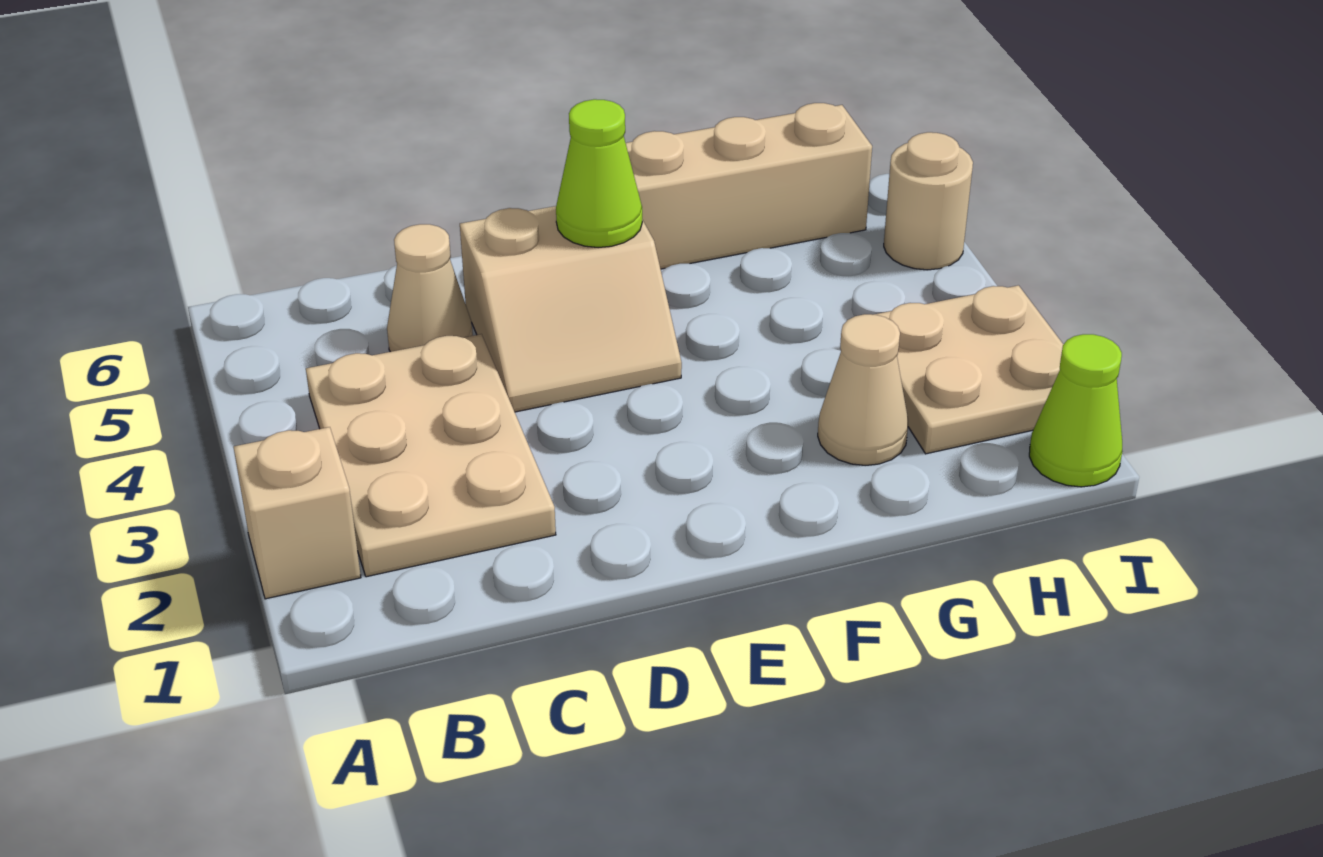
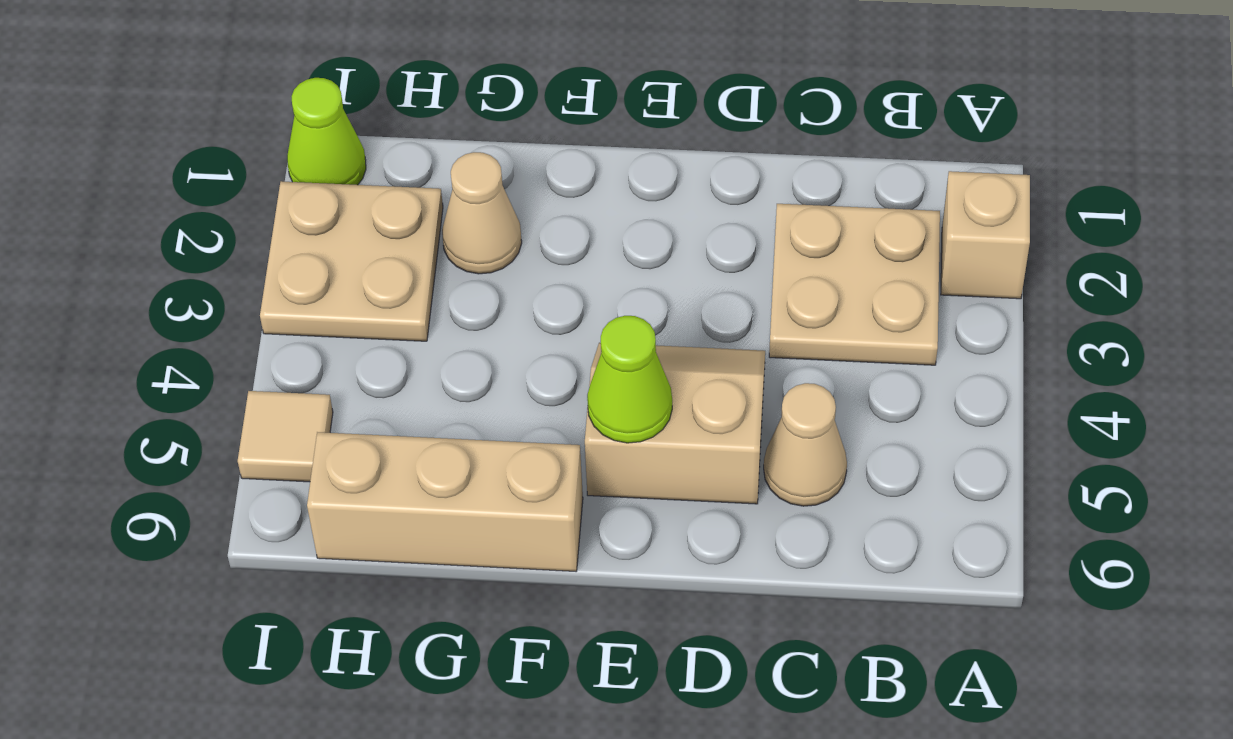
tan 2x3 plate [306,334,556,577] -> tan 2x2 plate [769,204,940,365]
tan 1x1 round brick [884,132,973,270] -> tan 1x1 tile [238,391,333,482]

